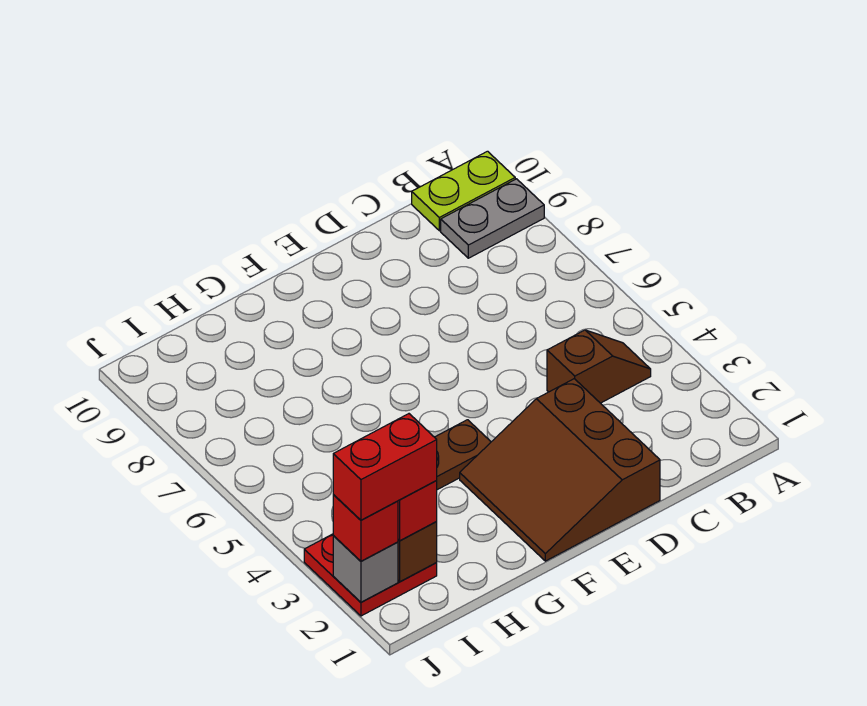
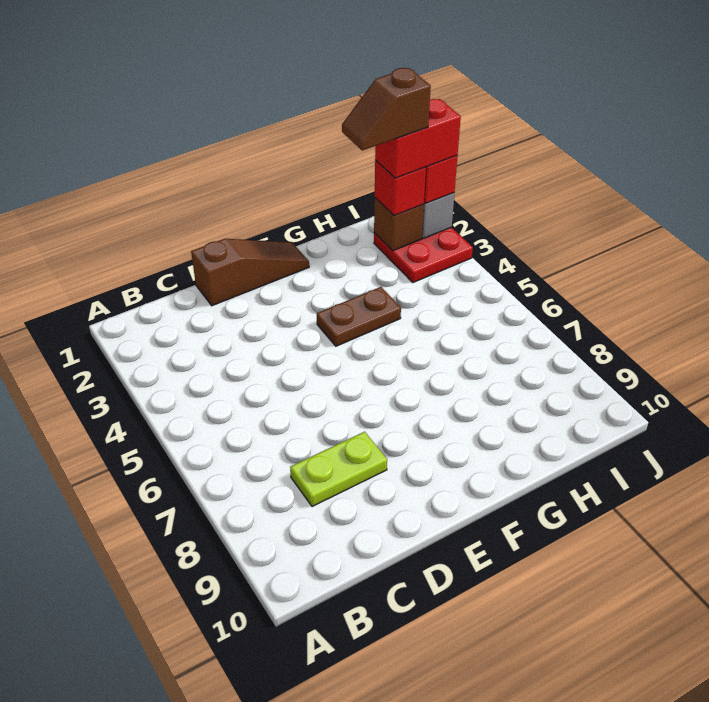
grey 1x2 plate [441,179,544,258] -> none
lime 1x2 plate [412,151,515,231] -> lime 1x2 plate moved to [290,432,387,507]
brown 1x2 slope [547,330,651,403] -> brown 1x2 slope moved to [342,68,431,151]
brown 3x3 slope [460,379,660,561] -> brown 1x3 slope [191,239,309,306]

